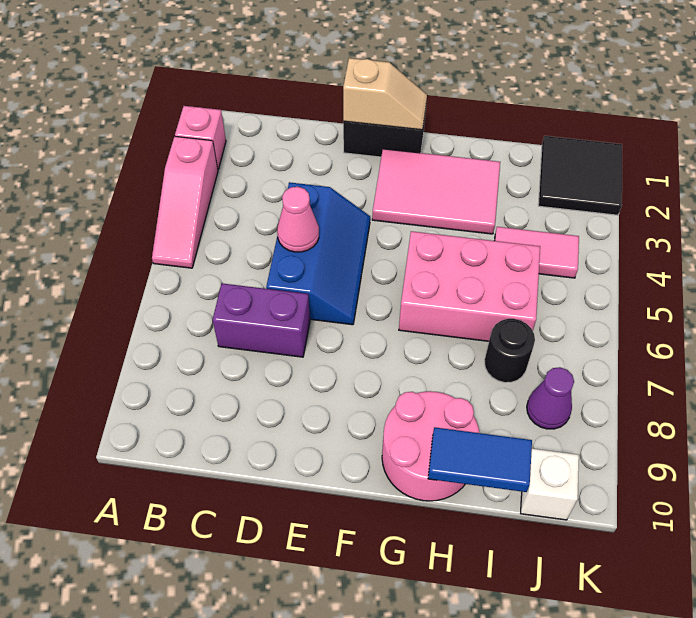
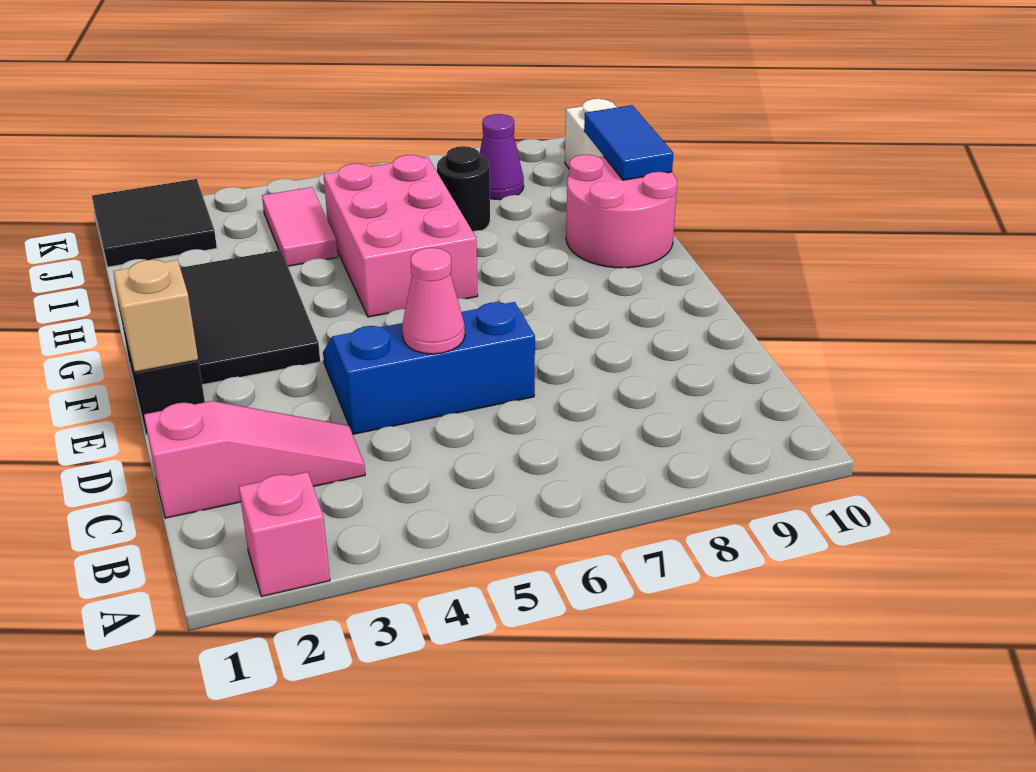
pink 1x3 slope [152,136,218,268] -> pink 1x3 slope moved to [144,401,365,518]
purple 1x2 brick [213,283,310,357] -> none
pink 2x3 tile [372,149,500,234] -> black 2x3 tile [180,250,320,385]

